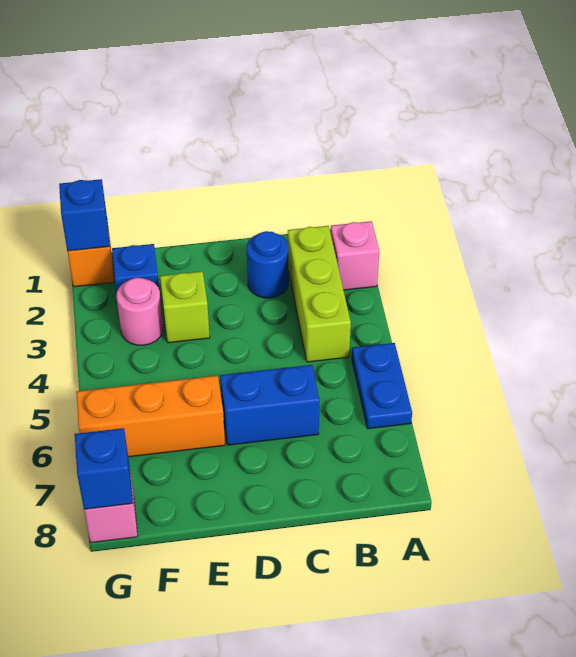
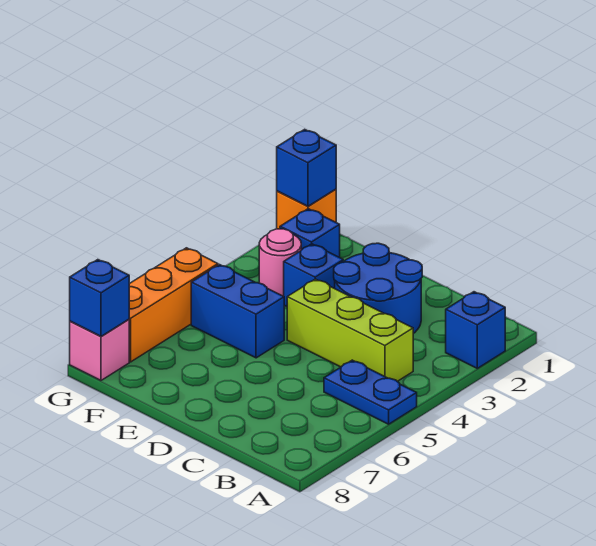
pink 1x1 brick [331,221,379,290] -> blue 1x1 brick [446,292,505,368]
blue 1x2 plate [352,343,412,429] -> blue 1x2 plate turned to [324,360,417,424]
lime 1x3 brick [288,226,351,362] -> lime 1x3 brick turned to [287,279,413,381]
blue 1x1 round brick [247,231,289,298] -> blue 2x2 round brick [334,243,422,334]
blue 1x2 brick [220,365,320,445] -> blue 1x2 brick moved to [191,265,284,358]
lime 1x1 brick [160,271,210,343] -> blue 1x1 brick [284,244,343,307]
orange 1x3 brick [76,375,225,457] -> orange 1x3 brick turned to [129,248,218,362]

